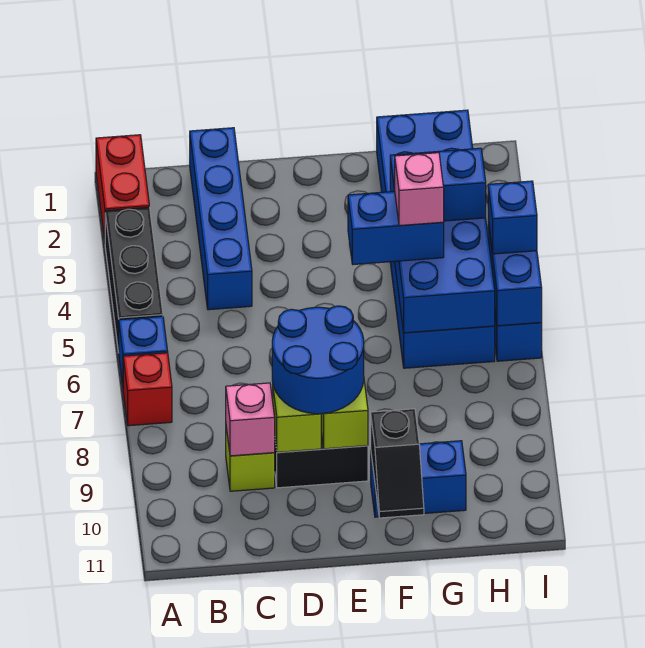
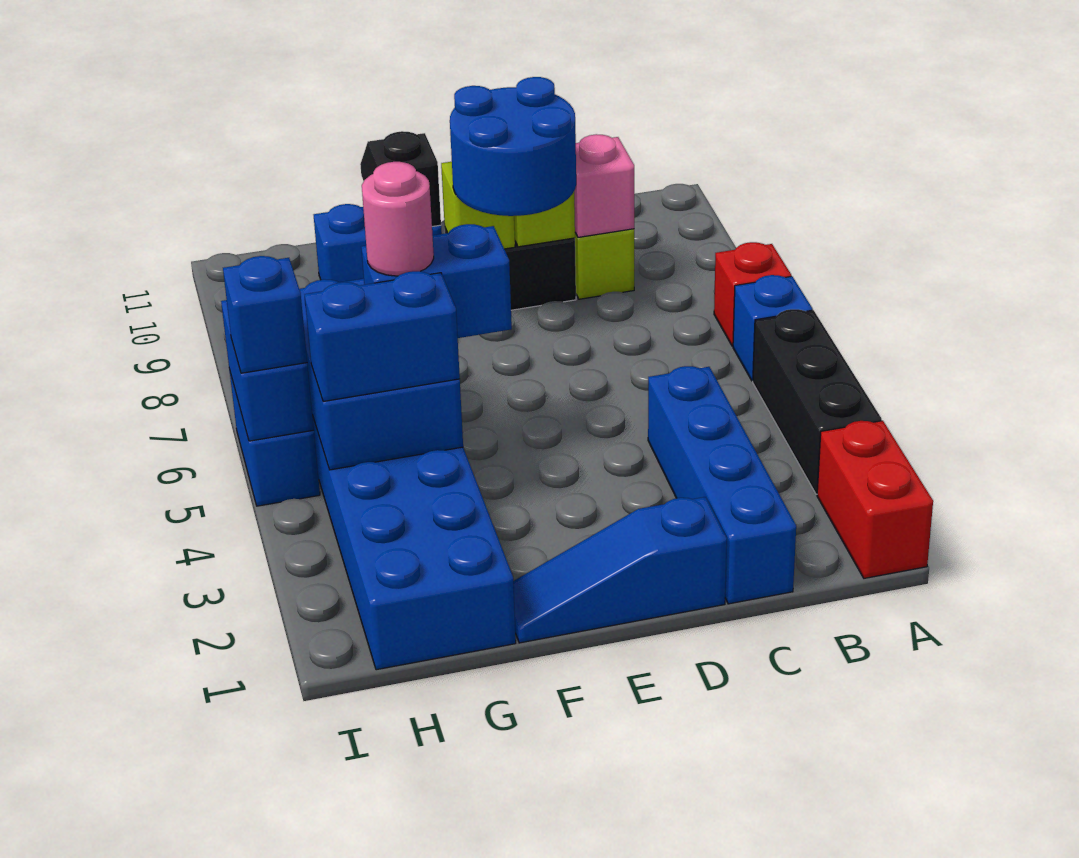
none -> blue 1x3 slope [513,497,727,643]
pink 1x1 brick [395,153,444,226] -> pink 1x1 round brick [362,162,434,276]

